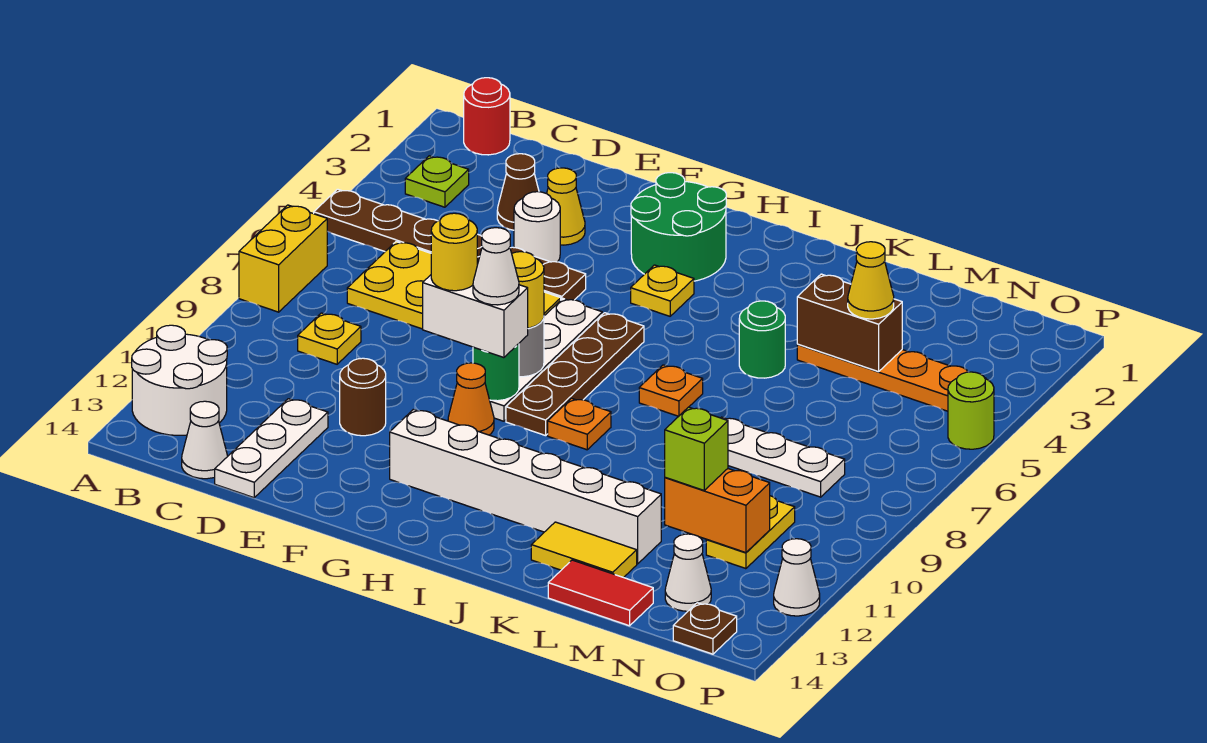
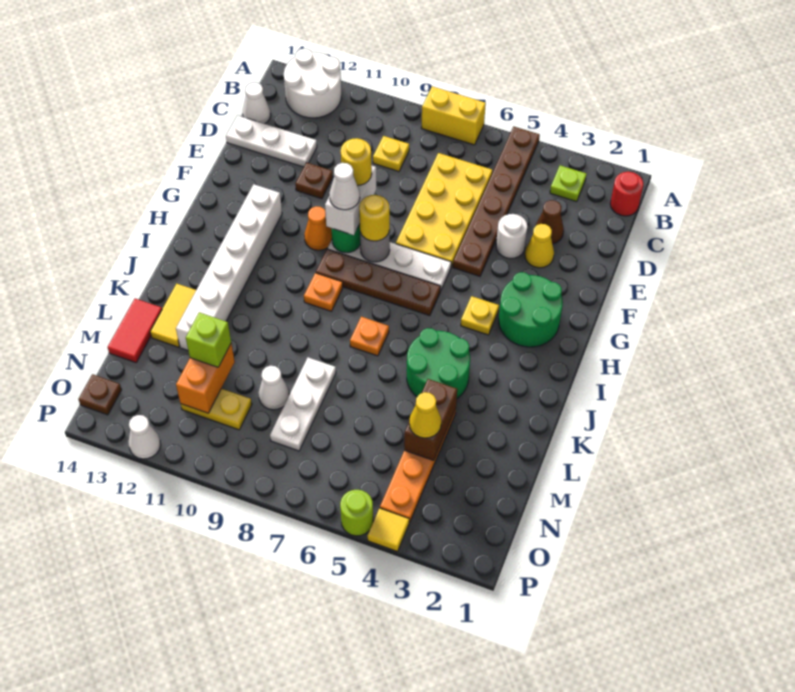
brown 1x1 round brick [340,358,386,436] -> brown 1x1 plate [295,163,333,199]
green 1x1 round brick [739,301,785,378] -> green 2x2 round brick [407,328,470,398]
white 1x1 cone [665,534,711,611] -> white 1x1 cone moved to [259,366,289,410]
none -> yellow 1x1 tile [368,508,410,552]

